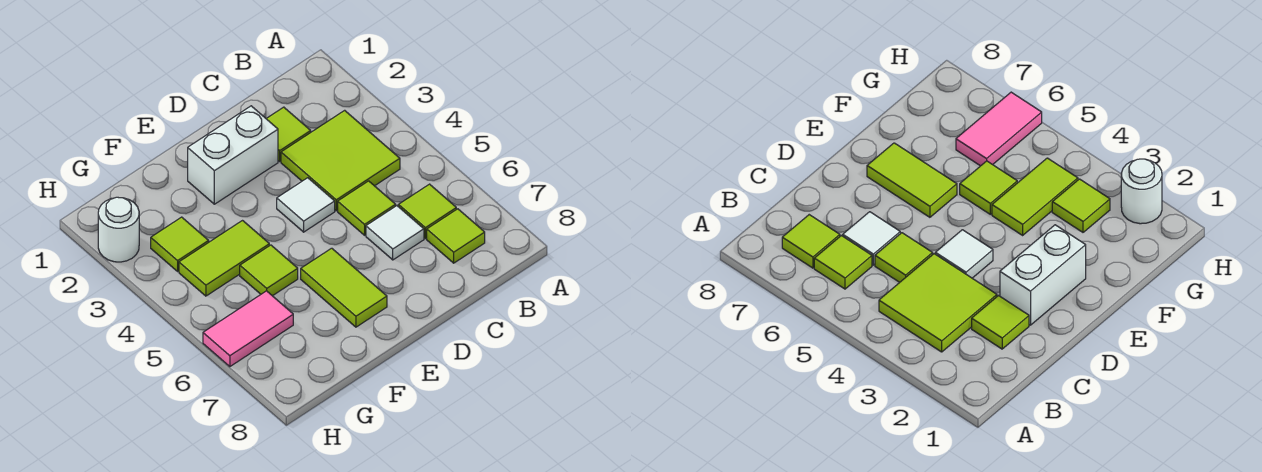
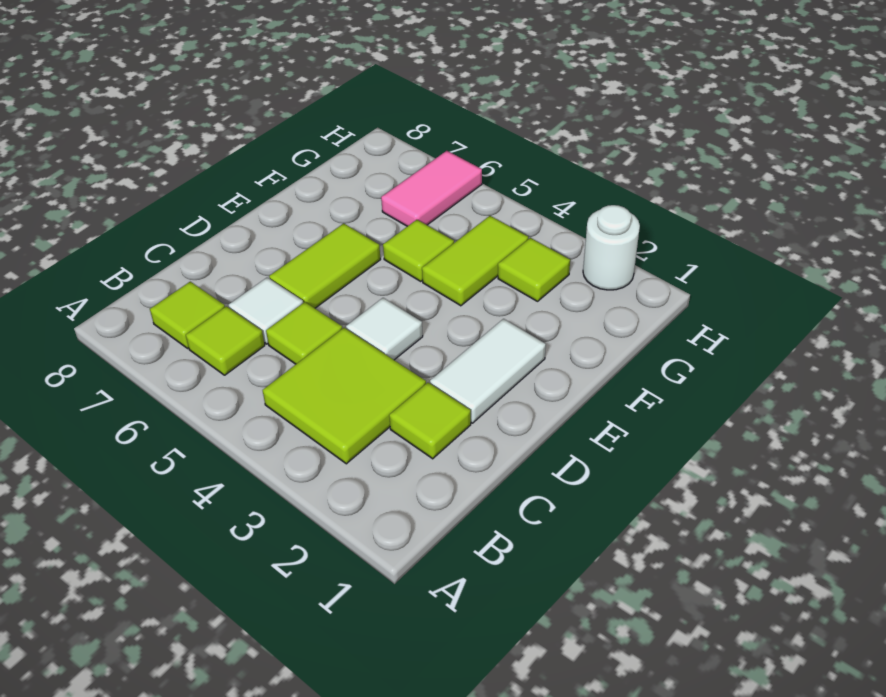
white 1x2 brick [188,106,278,204] -> white 1x2 tile [430,319,546,423]
lime 1x2 tile [301,248,387,327] -> lime 1x2 tile turned to [269,223,380,308]

